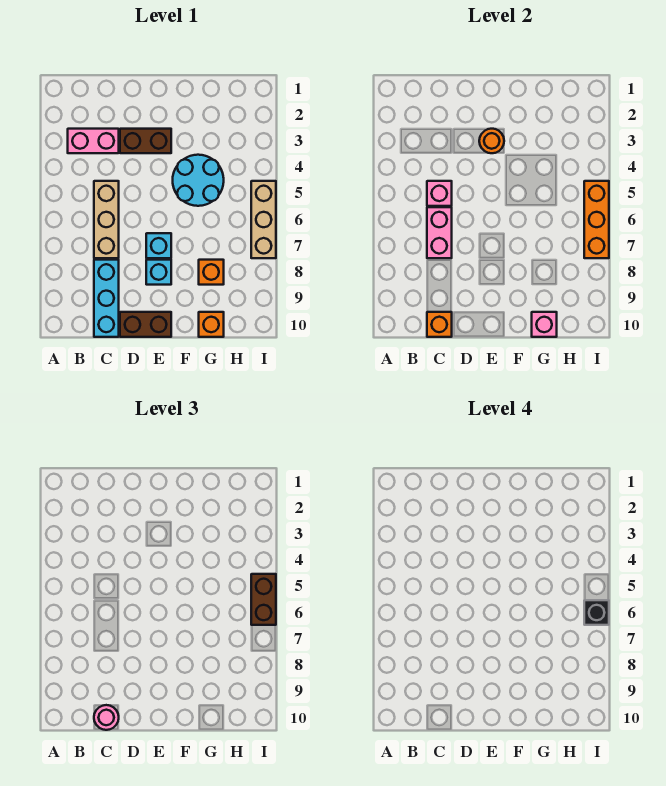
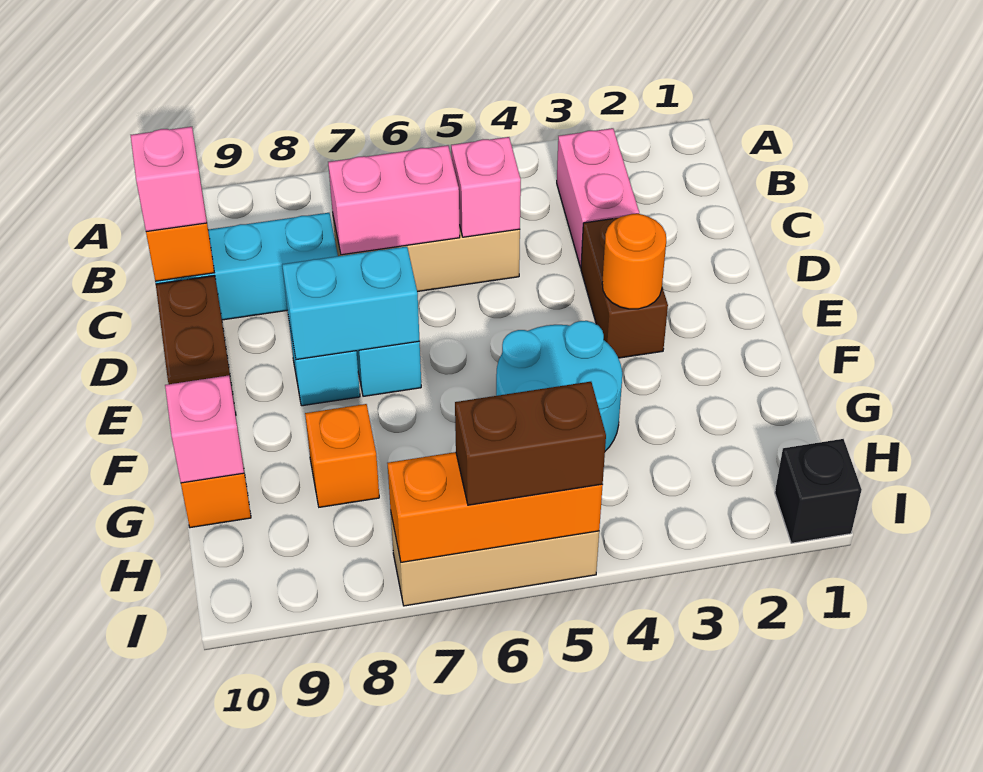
pink 1x1 round brick [94,705,119,730] -> pink 1x1 brick [131,127,207,232]
none -> cyan 1x2 brick [282,246,420,360]
black 1x1 brick [584,600,609,625] -> black 1x1 brick moved to [775,439,862,543]

